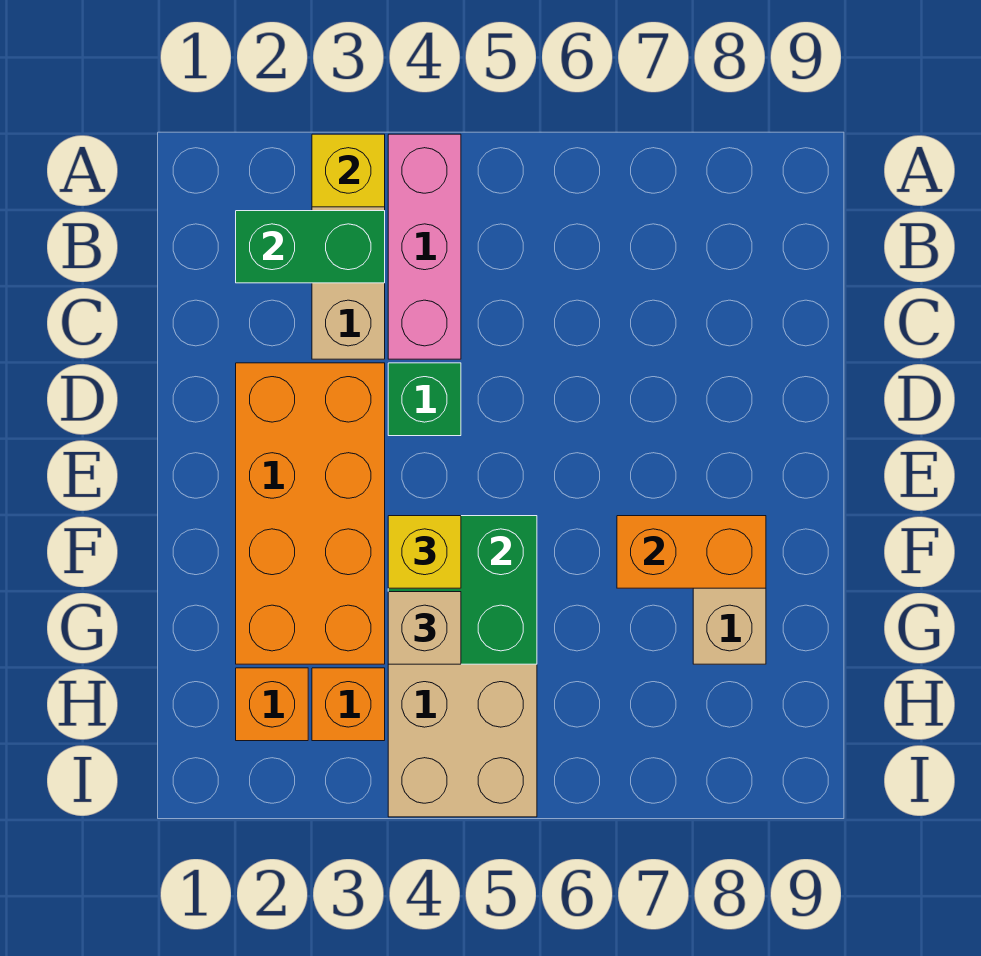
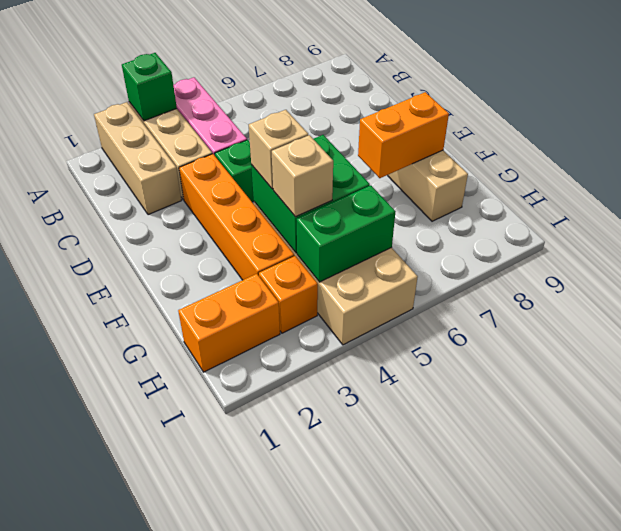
none -> tan 1x3 brick [94,102,182,215]
yellow 1x1 brick [312,134,385,207] -> green 1x1 brick [122,53,177,121]
green 1x2 brick [236,211,385,283] -> green 1x2 brick moved to [297,185,396,282]
orange 2x4 brick [236,363,385,664] -> orange 1x4 brick [179,154,294,280]
yellow 1x1 brick [388,516,461,588] -> tan 1x1 brick [249,110,308,189]
orange 1x1 brick [236,668,308,741] -> orange 1x2 brick [178,274,280,372]

